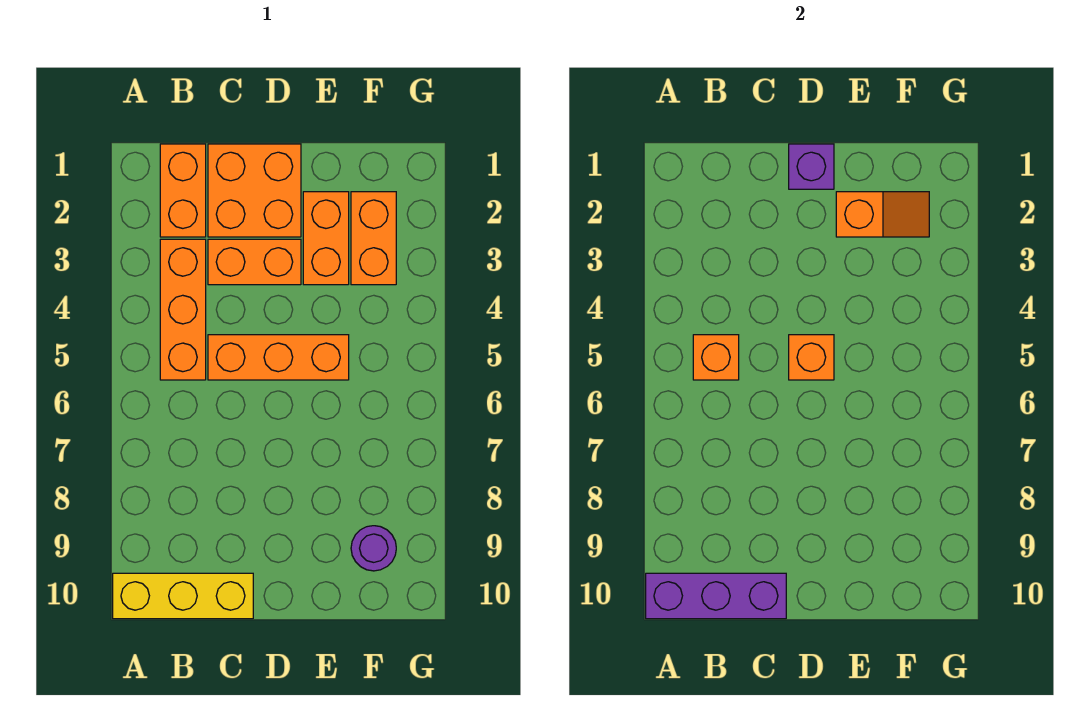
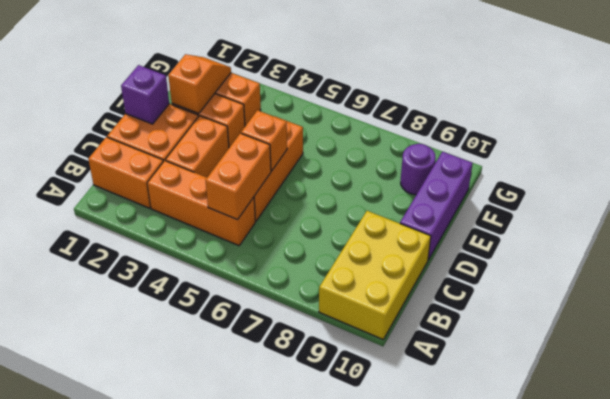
yellow 1x3 brick [113,573,253,619] -> yellow 2x3 brick [319,211,431,339]
purple 1x3 brick [646,573,786,619] -> purple 1x3 brick moved to [400,152,473,260]
orange 1x1 brick [693,335,739,380] -> orange 1x2 brick [205,133,271,220]

